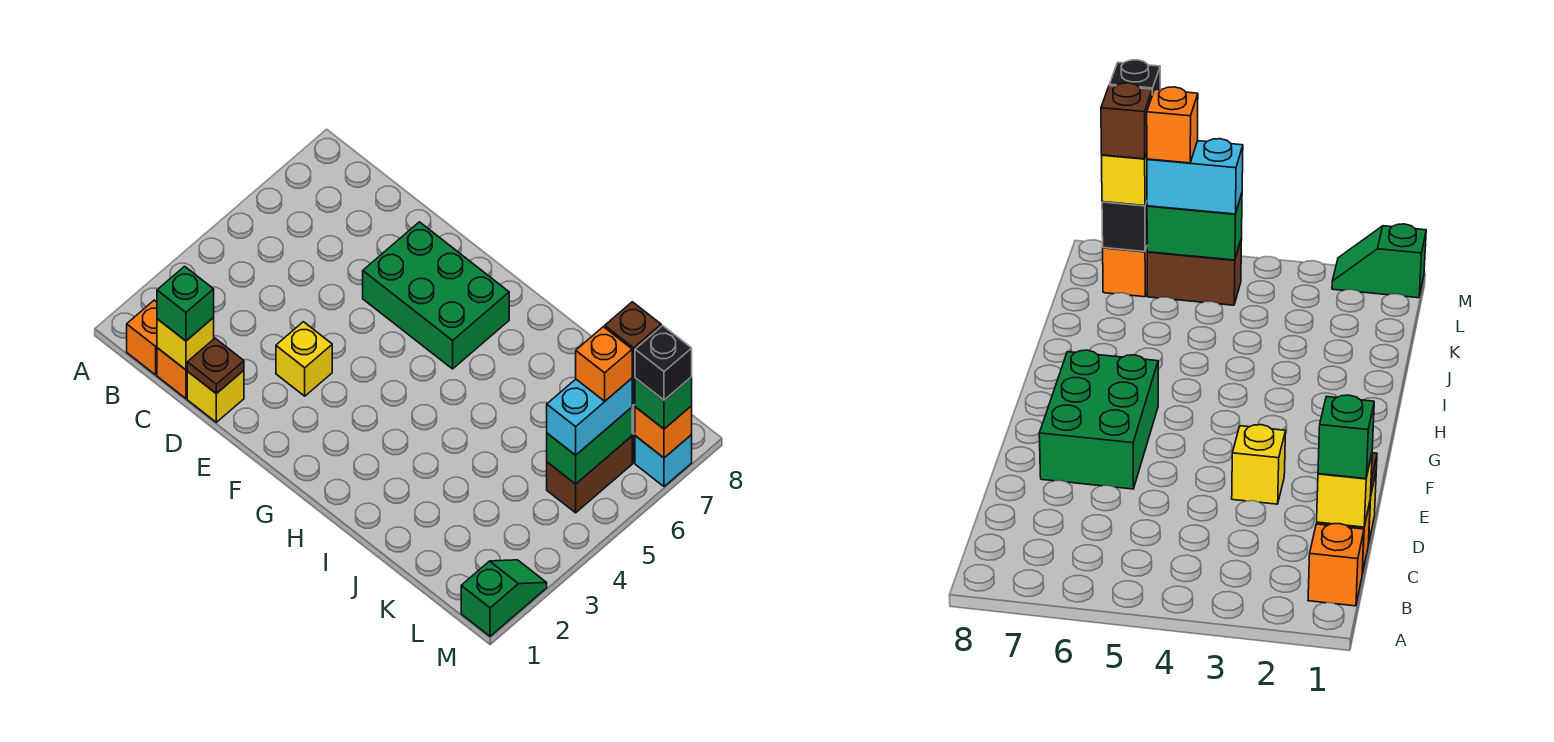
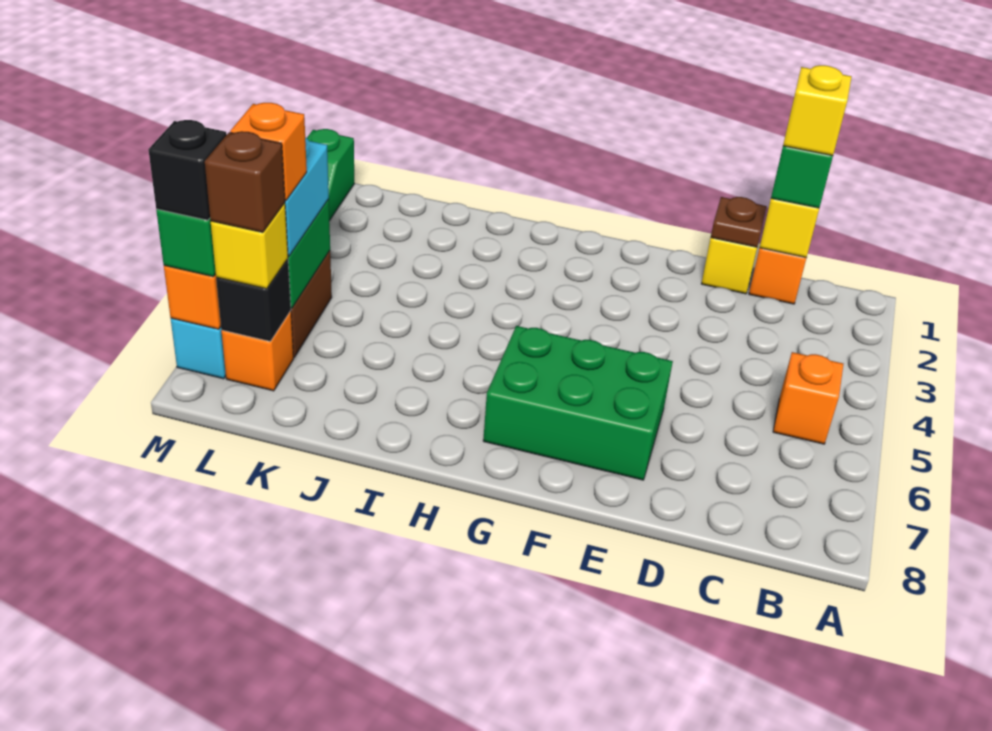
orange 1x1 brick [127,300,157,375] -> orange 1x1 brick moved to [773,352,843,444]
yellow 1x1 brick [276,322,332,396] -> yellow 1x1 brick moved to [783,65,852,156]

